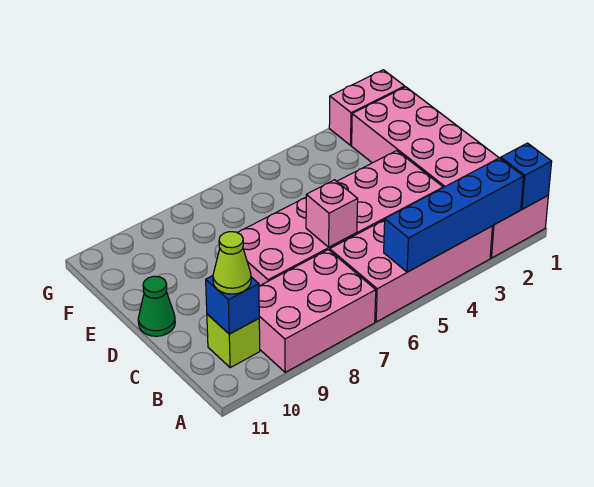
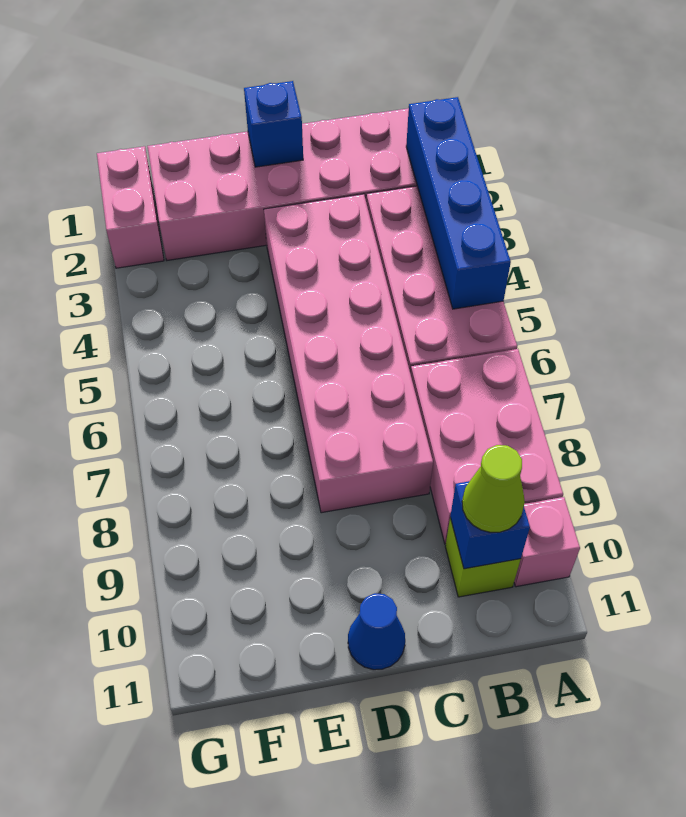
blue 1x1 brick [501,143,552,209] -> blue 1x1 brick moved to [244,81,303,167]
pink 1x1 brick [306,180,358,247] -> pink 1x1 brick moved to [514,497,580,587]
green 1x1 cone [138,276,175,336] -> blue 1x1 cone [348,593,405,670]

